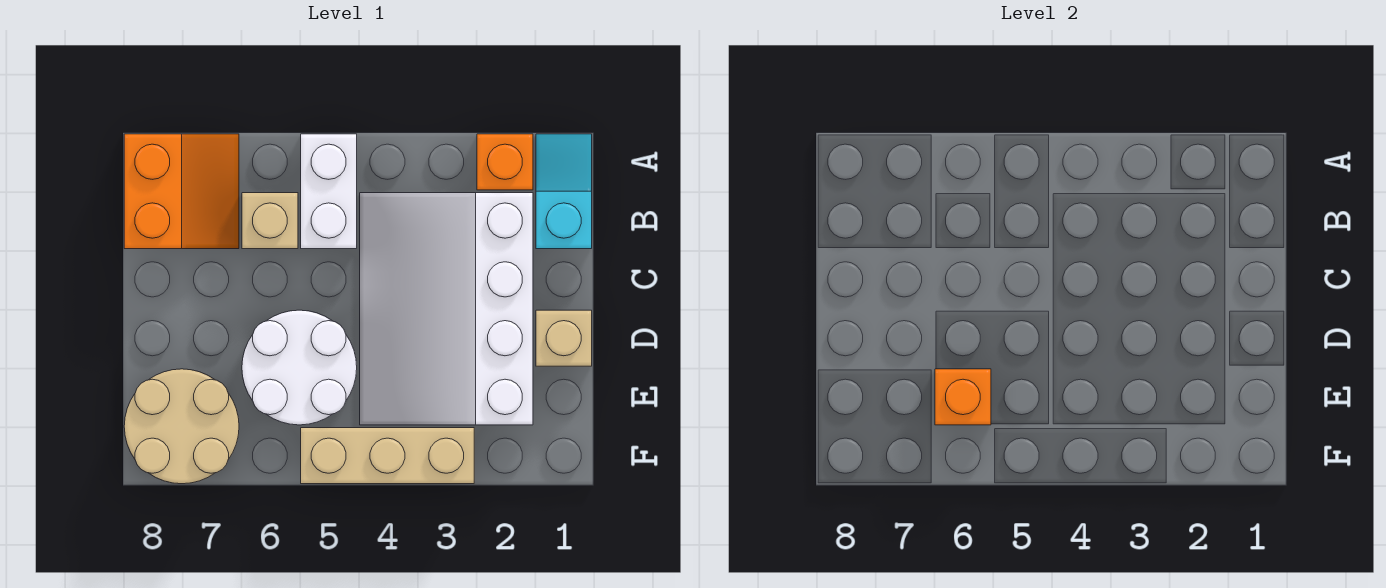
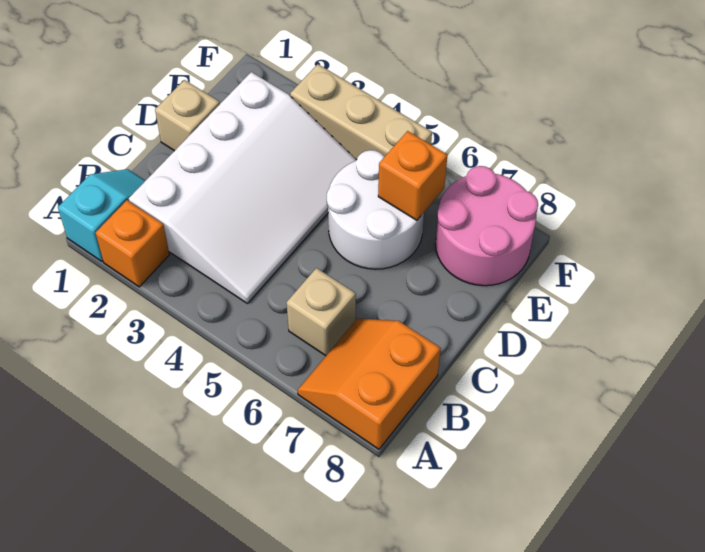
cyan 1x2 slope [536,134,592,249] -> cyan 1x2 slope turned to [58,169,145,261]
white 1x2 brick [301,134,357,249] -> none
tan 2x2 round brick [124,369,239,484] -> pink 2x2 round brick [435,166,538,286]

